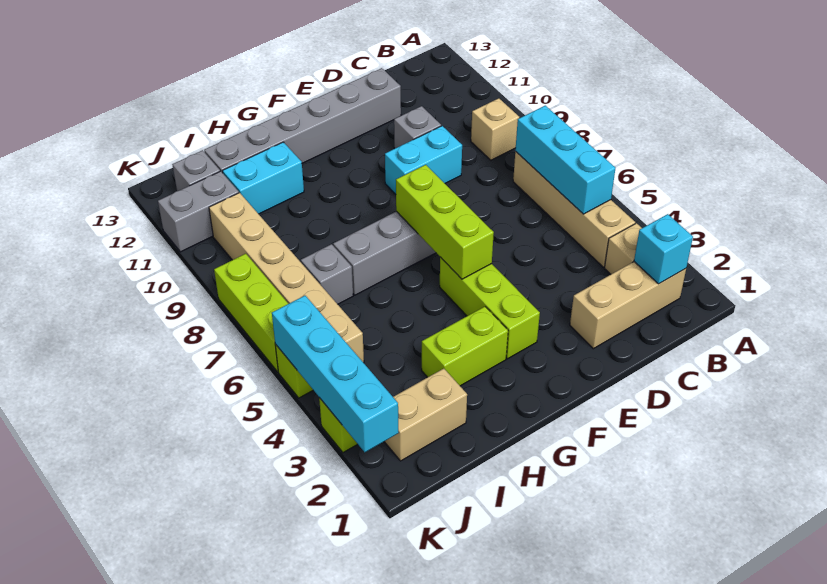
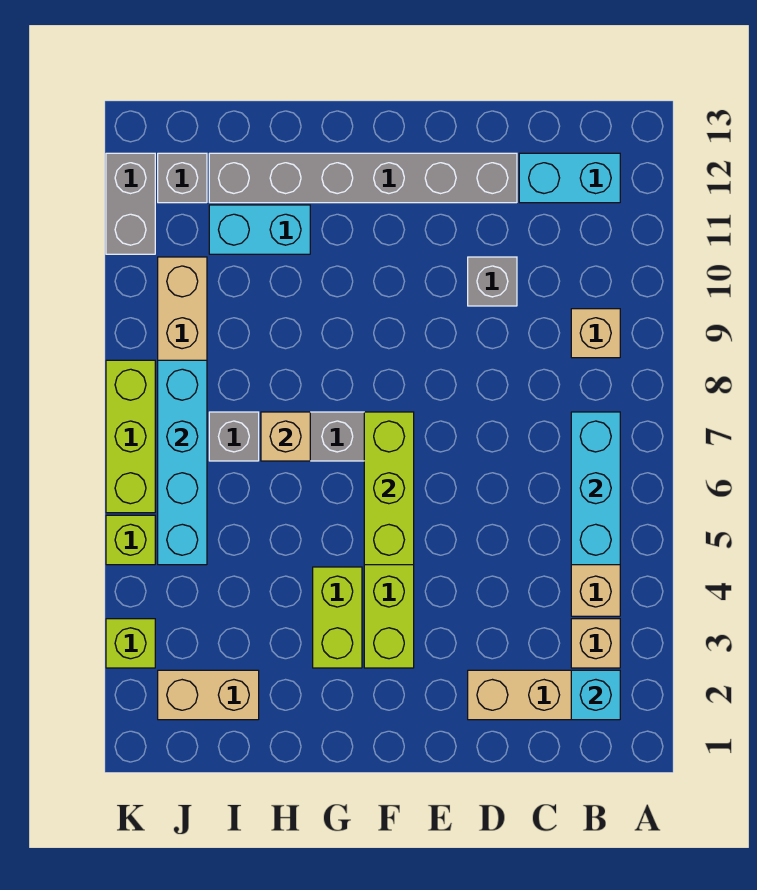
cyan 1x2 brick [385,126,462,194] -> cyan 1x2 brick moved to [519,153,620,203]
lime 1x2 brick [422,307,508,386] -> lime 1x2 brick turned to [313,567,362,668]
none -> tan 1x1 brick [261,412,310,461]
grey 1x2 brick [158,171,239,252] -> grey 1x2 brick turned to [106,153,155,254]
cyan 1x4 brick [272,296,399,452] -> cyan 1x4 brick moved to [158,360,207,565]

